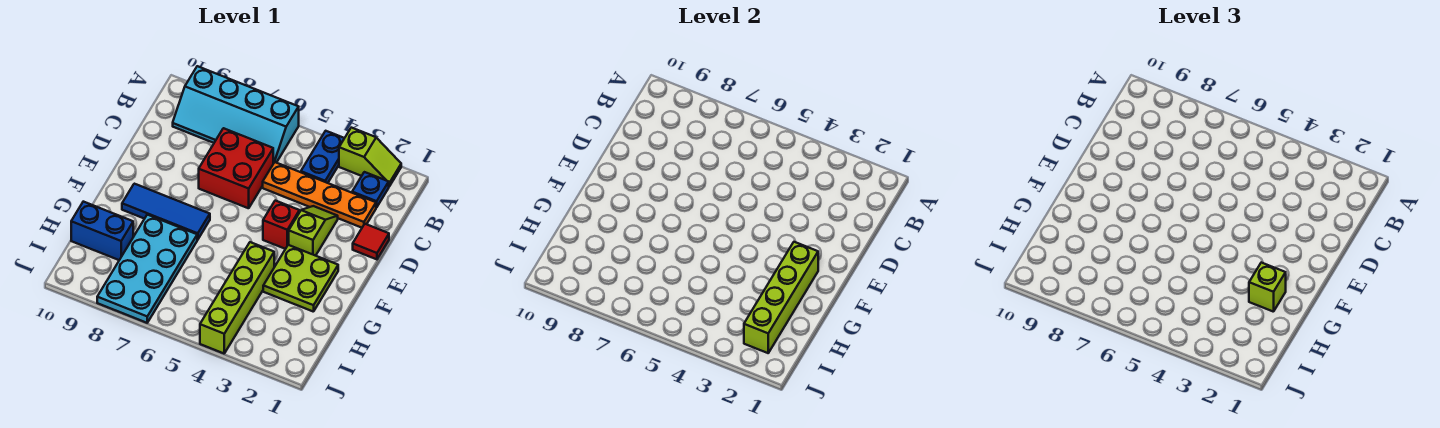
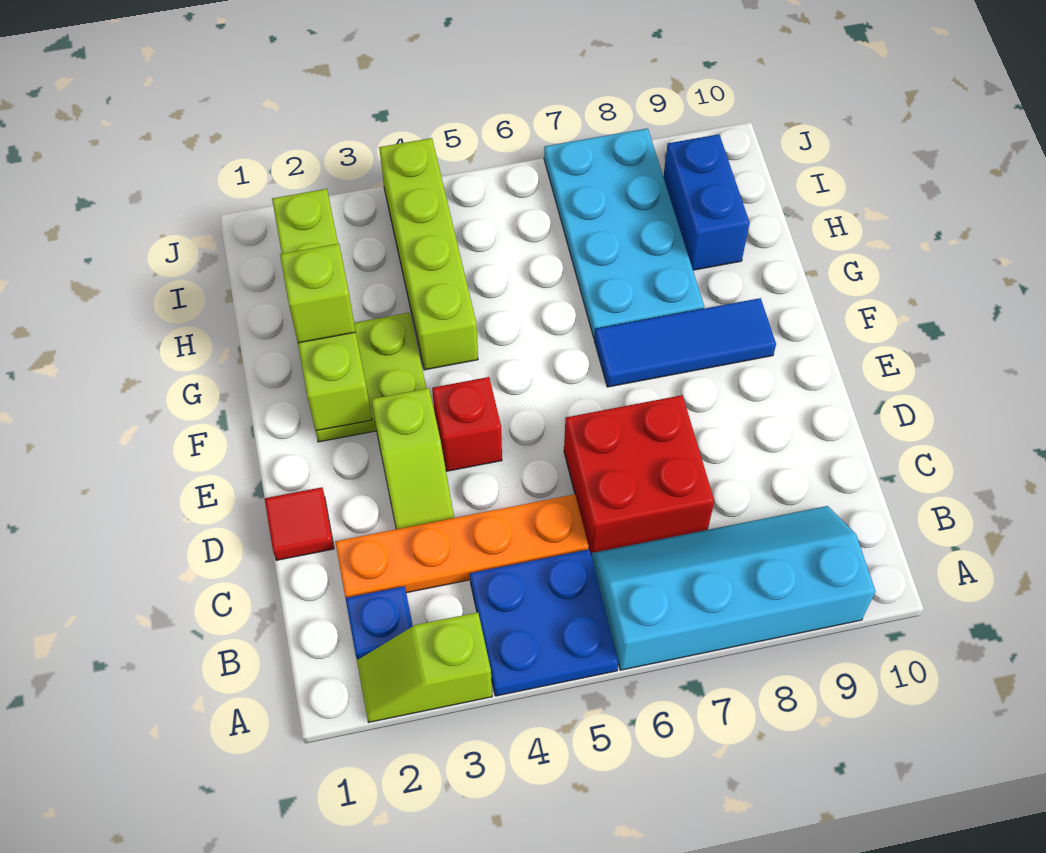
blue 1x2 plate [301,131,344,183] -> blue 2x2 plate [470,549,618,696]
blue 1x2 brick [71,202,133,260] -> blue 1x2 brick turned to [663,134,749,270]

